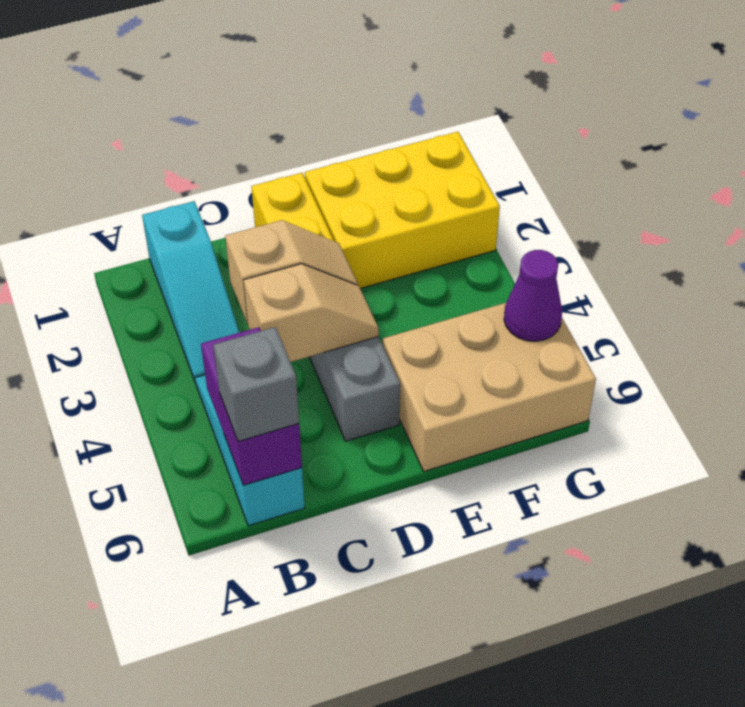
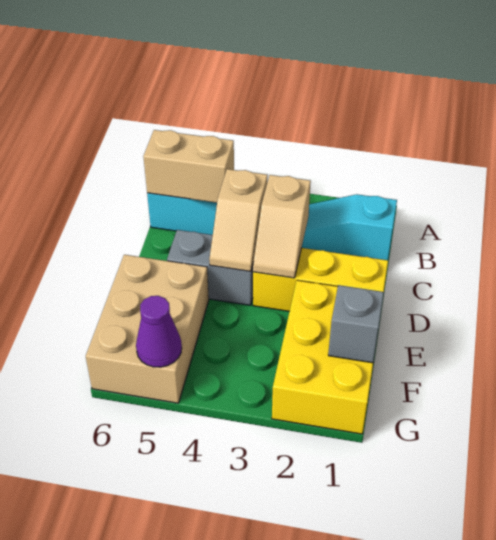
purple 1x2 brick [201,327,302,485] -> tan 1x2 brick [143,130,234,203]
grey 1x1 brick [213,327,299,442] -> grey 1x1 brick moved to [328,285,384,363]

